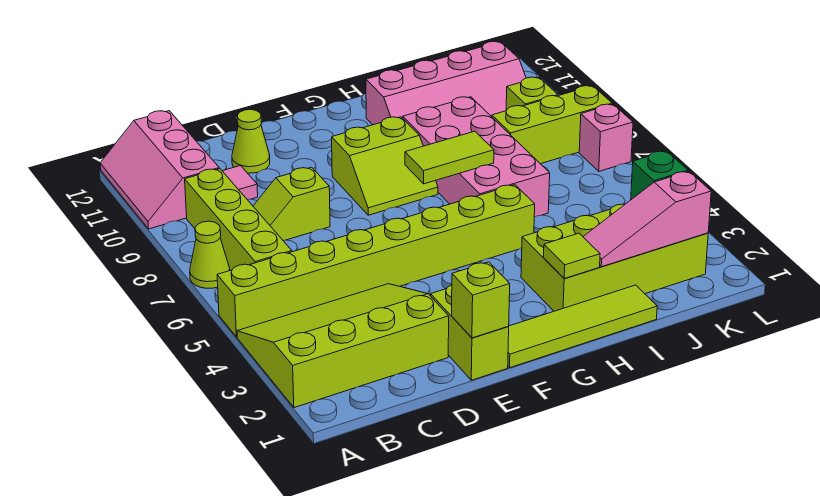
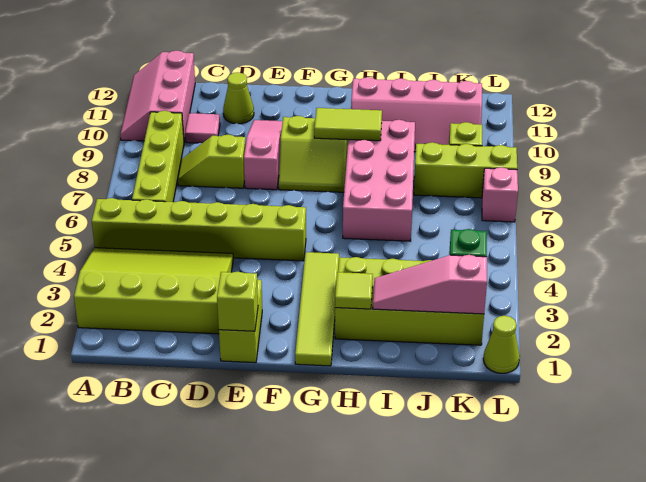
lime 1x8 brick [217,185,535,337] -> lime 1x6 brick [92,198,306,261]
lime 1x1 cone [190,221,230,288] -> lime 1x1 cone moved to [483,316,520,373]
none -> pink 1x3 slope [244,120,283,190]
lime 1x4 tile [508,285,657,368] -> lime 1x4 tile turned to [295,252,339,366]
lime 1x2 tile [405,131,494,184] -> lime 1x2 tile moved to [314,108,382,141]

